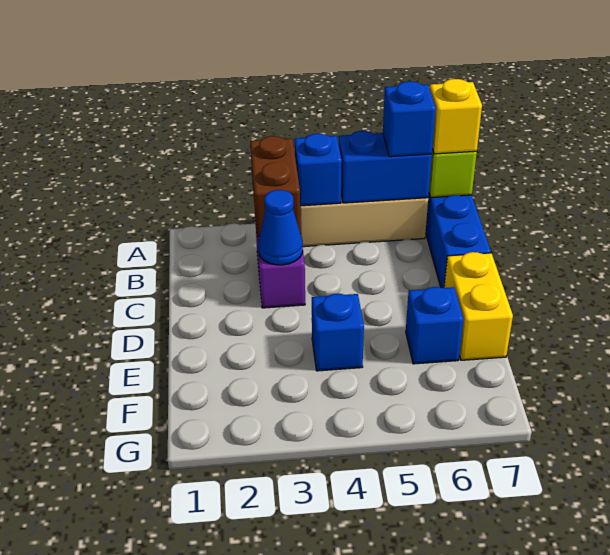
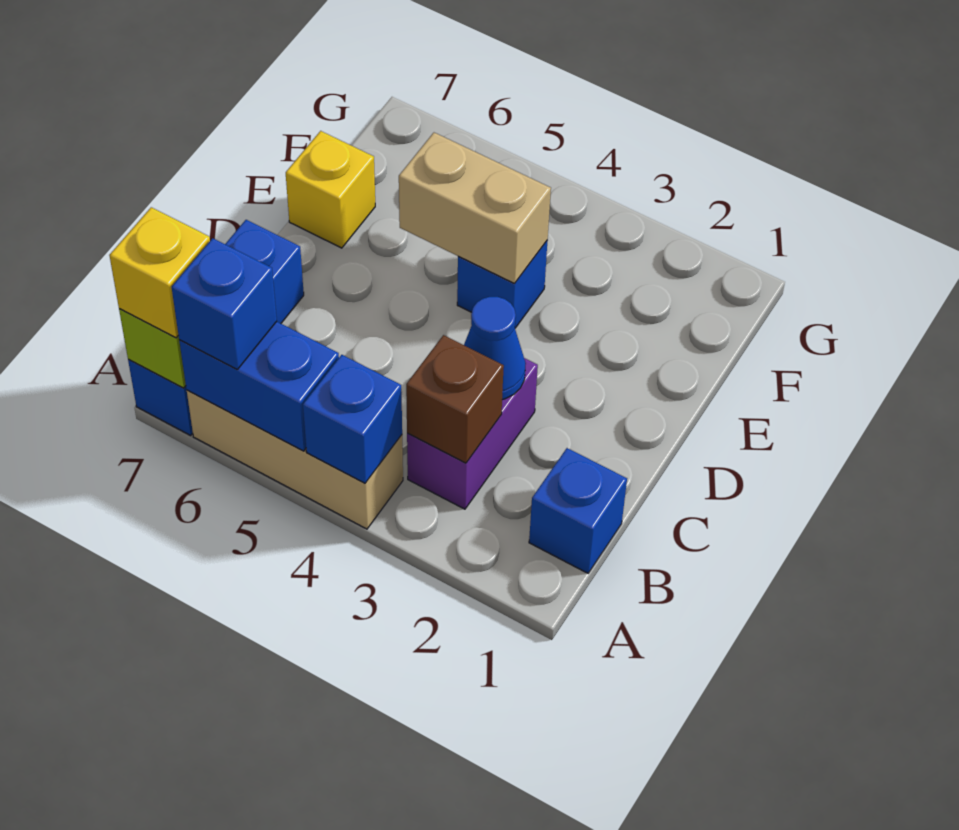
brown 1x2 brick [250,136,301,237] -> brown 1x1 brick [406,335,504,463]
yellow 1x2 brick [444,252,513,360] -> yellow 1x1 brick [286,131,375,248]
none -> tan 1x2 brick [399,133,551,284]
blue 1x1 brick [406,287,464,364] -> blue 1x1 brick moved to [529,448,627,573]

